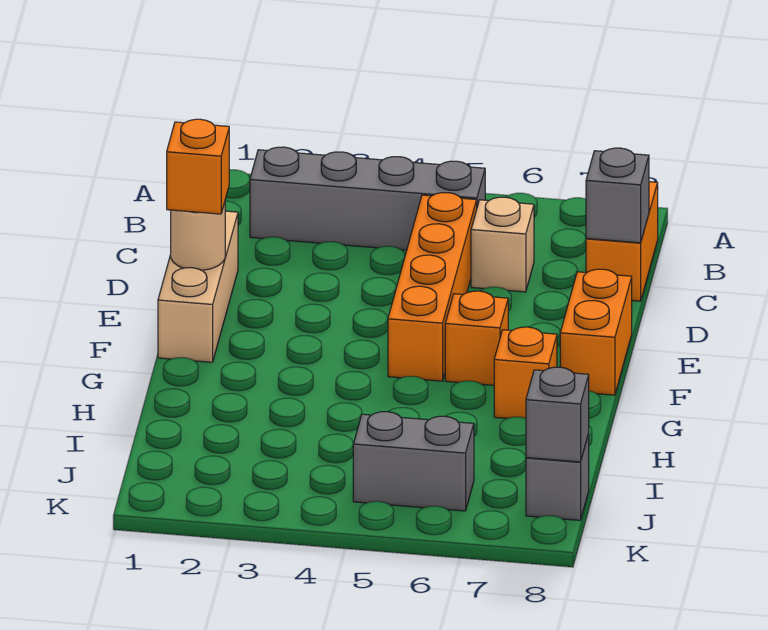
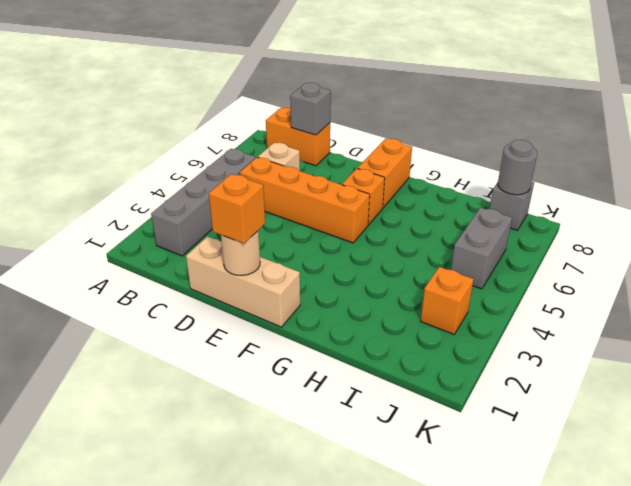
orange 1x2 brick [560,269,632,395] -> orange 1x2 brick turned to [357,139,412,208]
orange 1x1 brick [494,327,557,418] -> orange 1x1 brick moved to [421,267,474,334]
grey 1x1 brick [526,367,589,462] -> grey 1x1 round brick [498,140,537,195]

